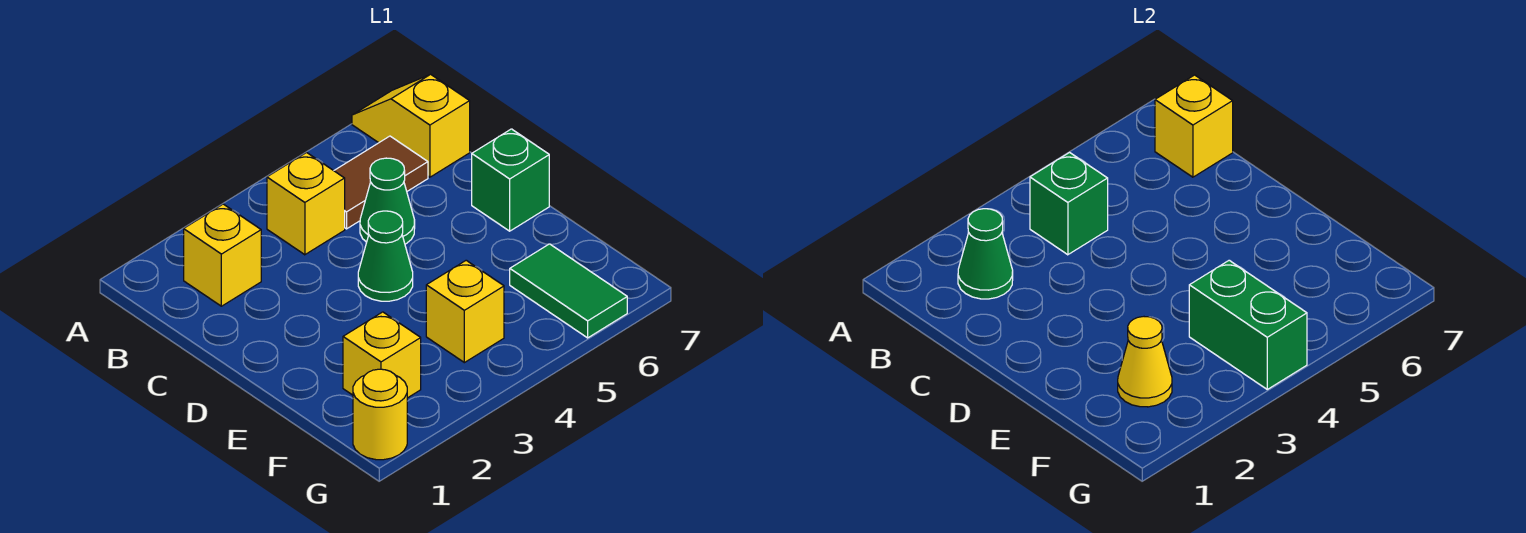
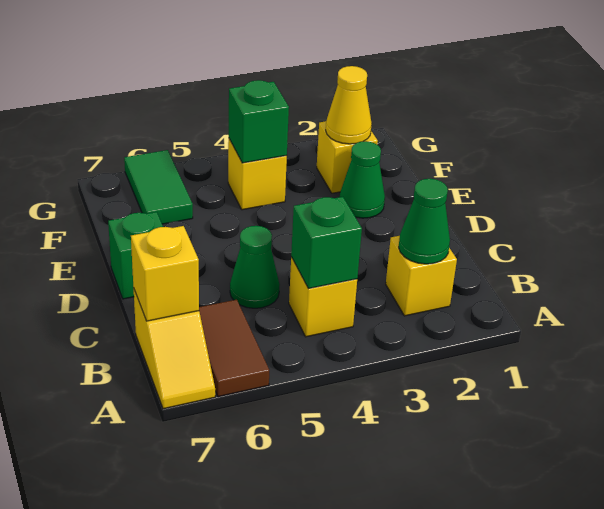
brown 1x2 tile [334,136,428,229] -> brown 1x2 tile turned to [199,300,269,397]
green 1x1 cone [358,211,413,301] -> green 1x1 cone moved to [340,141,385,218]
green 1x2 brick [1189,260,1307,389] -> green 1x1 brick [229,80,289,163]
yellow 1x1 round brick [353,369,407,460] -> none

